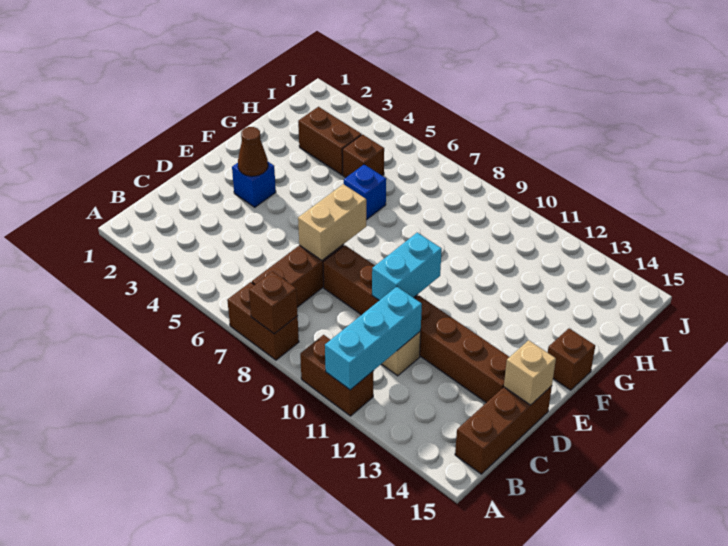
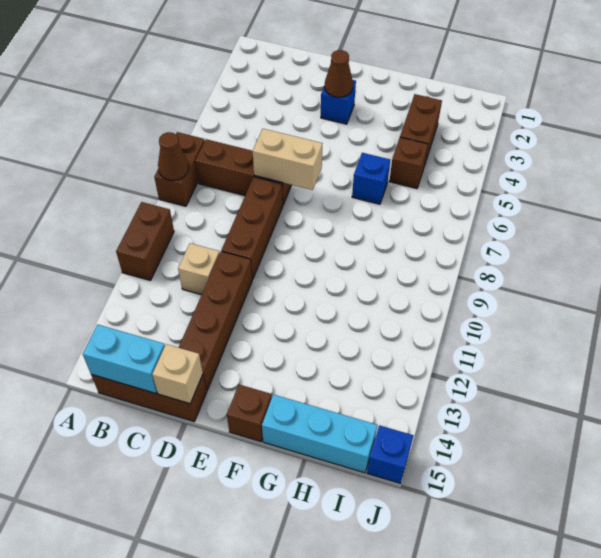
brown 1x1 brick [249,272,298,334] -> brown 1x1 cone [158,132,189,181]
cyan 1x3 brick [325,287,422,390] -> cyan 1x3 brick moved to [262,394,377,473]
cyan 1x2 brick [372,233,442,300] -> cyan 1x2 brick moved to [83,324,165,393]
none -> blue 1x1 brick [367,425,413,484]

